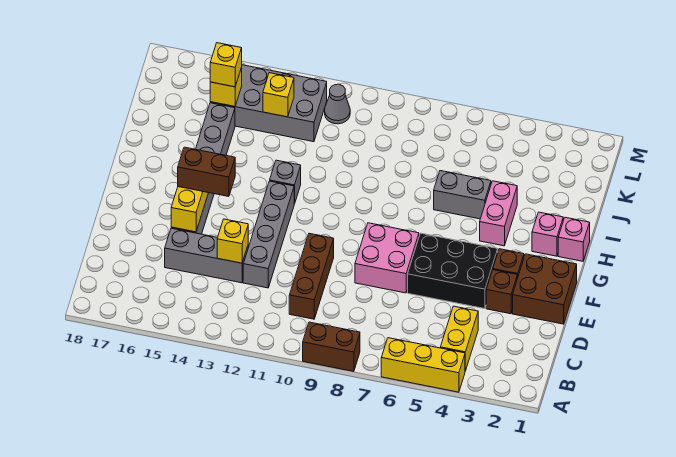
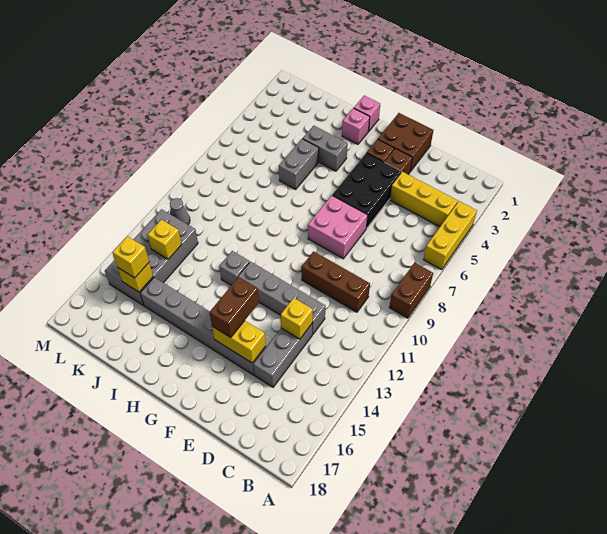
yellow 1x2 brick [440,306,478,371] -> yellow 1x3 brick [390,172,458,227]
pink 1x2 brick [480,181,517,246] -> grey 1x2 brick [303,126,348,171]

